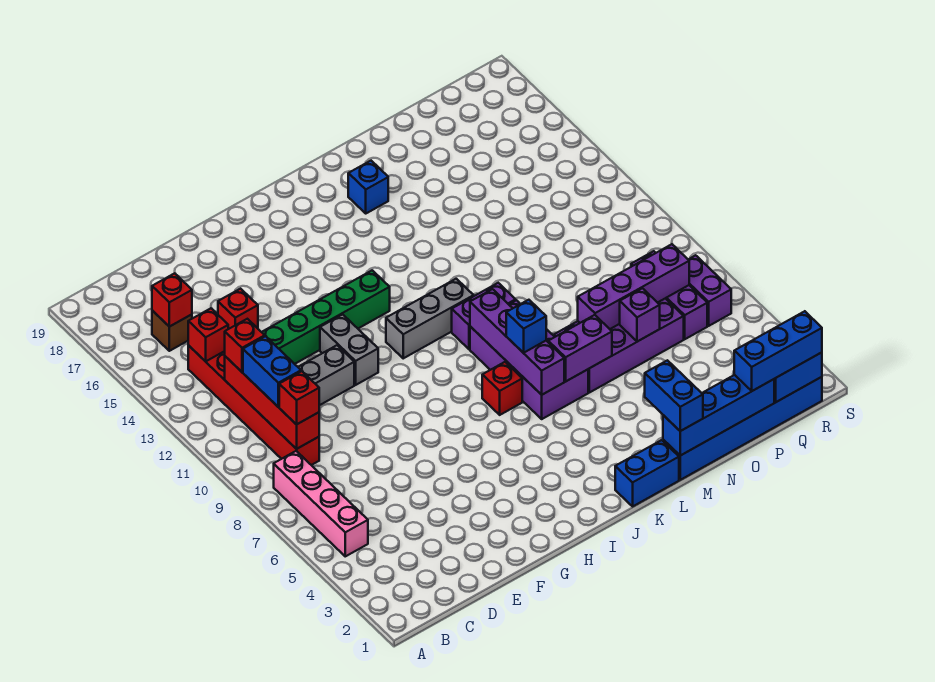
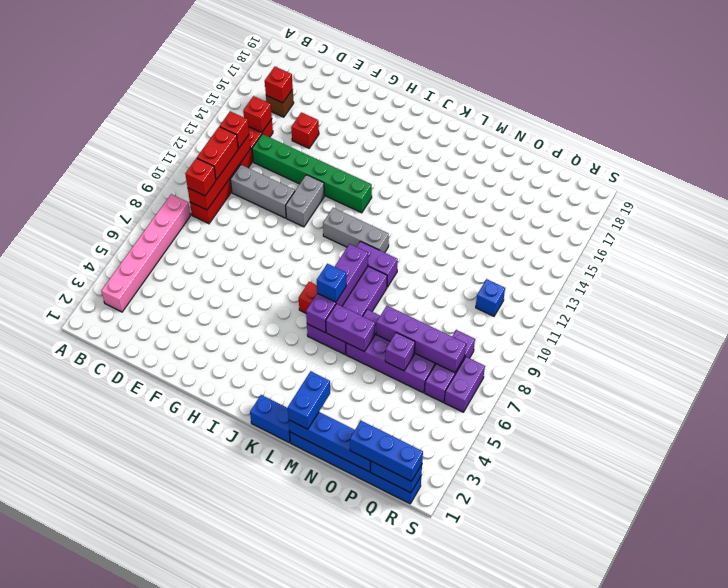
pink 1x4 brick [274,451,368,556] -> pink 1x6 brick [101,194,190,312]
blue 1x2 brick [243,336,301,407] -> red 1x2 brick [197,127,238,180]
blue 1x1 brick [348,161,388,213] -> blue 1x1 brick moved to [476,279,505,316]

